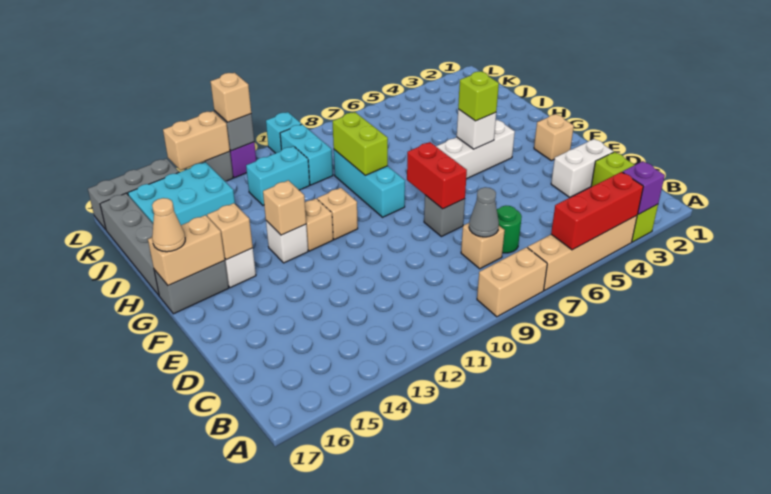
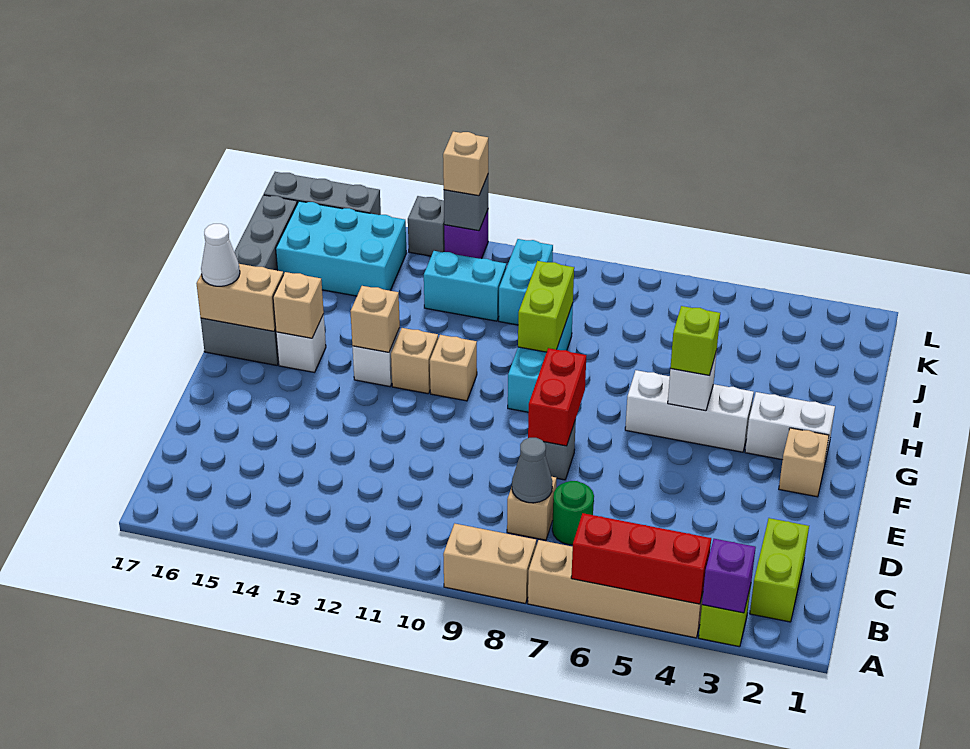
white 1x2 brick [551,139,614,197] -> white 1x2 brick moved to [745,392,835,462]
tan 1x1 cone [152,198,185,252] -> white 1x1 cone [201,224,240,286]
cyan 1x1 brick [266,112,301,153] -> none
tan 1x2 brick [163,111,230,170] -> none

